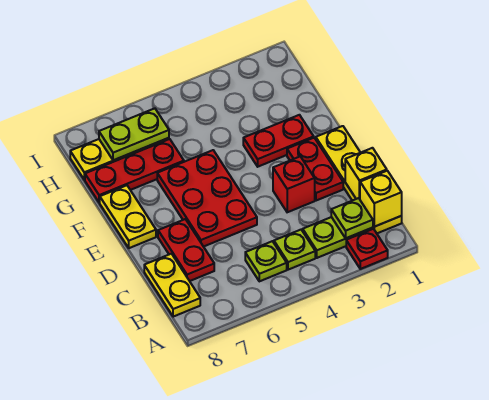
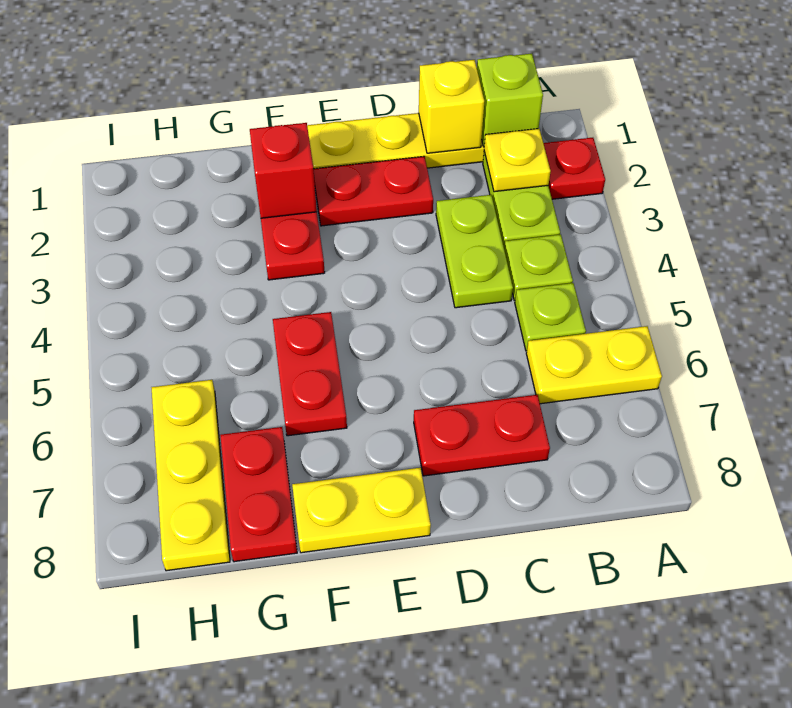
yellow 1x1 brick [360,171,402,227] -> lime 1x1 brick [477,54,543,147]
lime 1x1 plate [331,198,373,238] -> yellow 1x1 plate [484,129,551,192]
yellow 1x2 plate [144,254,200,317] -> yellow 1x2 plate moved to [526,326,662,404]
red 1x1 brick [273,157,315,212] -> red 1x1 brick moved to [250,123,317,218]
red 2x3 plate [157,150,257,247] -> red 1x2 plate [273,312,347,436]
red 1x3 plate [85,139,184,203] -> red 1x2 plate [220,427,297,562]
lime 1x2 plate [99,108,169,160] -> lime 1x2 plate moved to [436,195,513,308]

